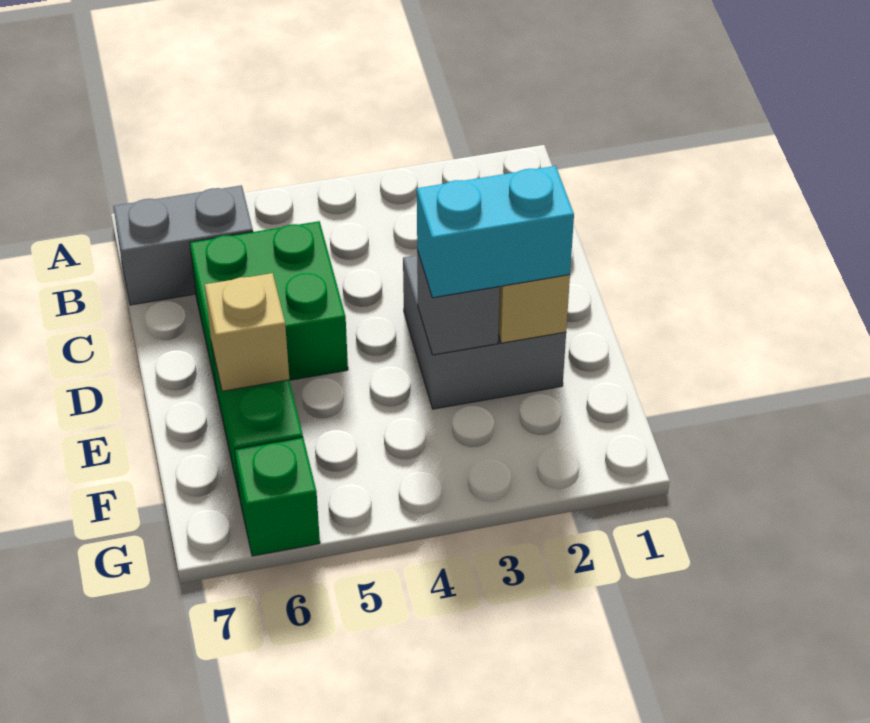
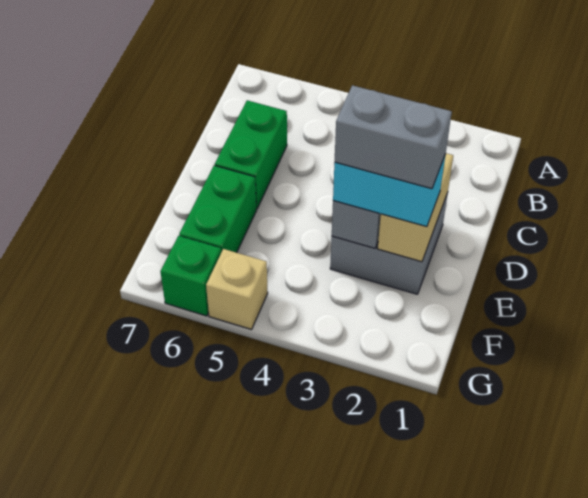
grey 1x2 brick [113,185,253,305] -> grey 1x2 brick moved to [335,85,452,189]
green 2x2 brick [190,221,348,391] -> green 1x2 brick [215,100,287,209]
tan 1x1 brick [205,273,289,391] -> tan 1x1 brick moved to [206,249,268,330]

